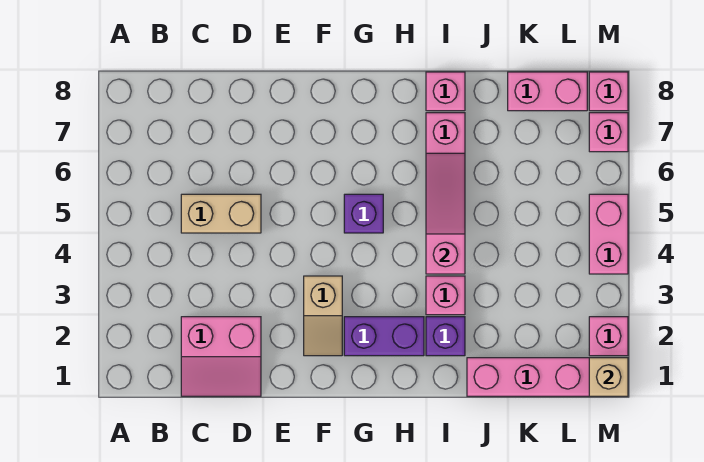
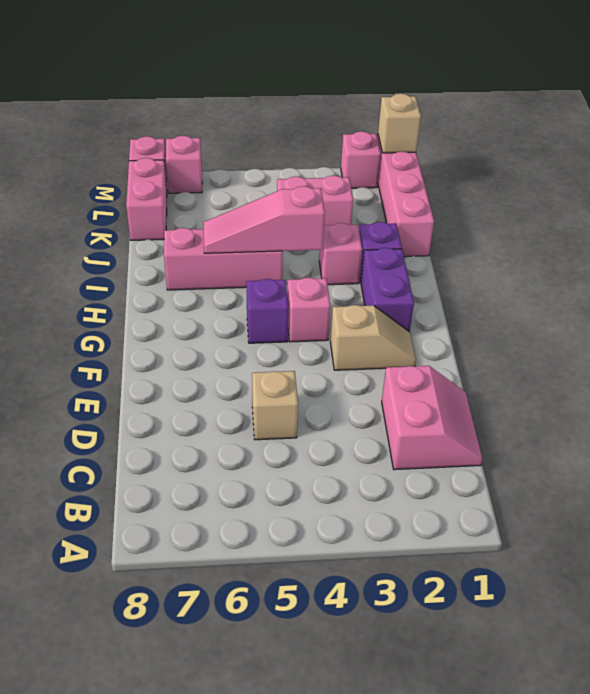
tan 1x2 brick [181,194,261,233] -> tan 1x1 brick [252,371,298,440]
pink 1x1 brick [426,72,465,111] -> pink 1x1 brick moved to [287,278,330,342]
pink 1x2 brick [589,194,628,274] -> pink 1x2 brick moved to [277,175,353,226]

